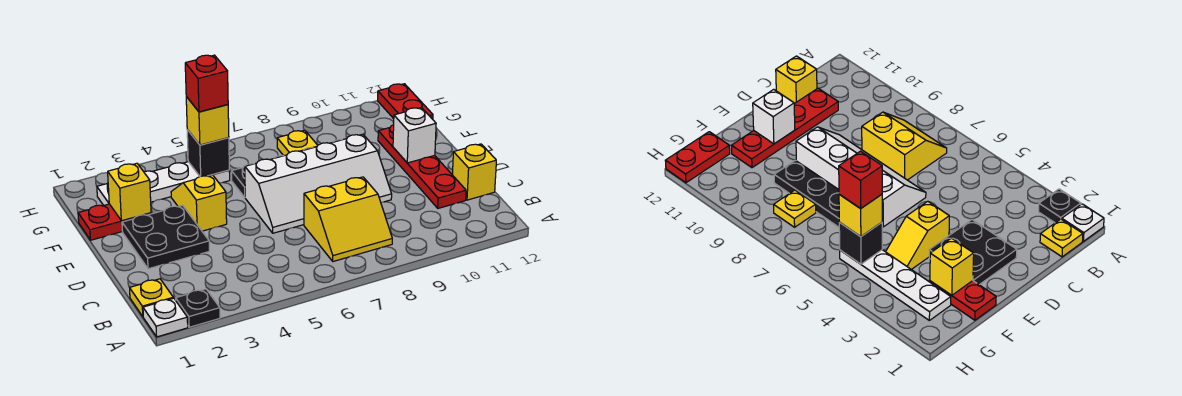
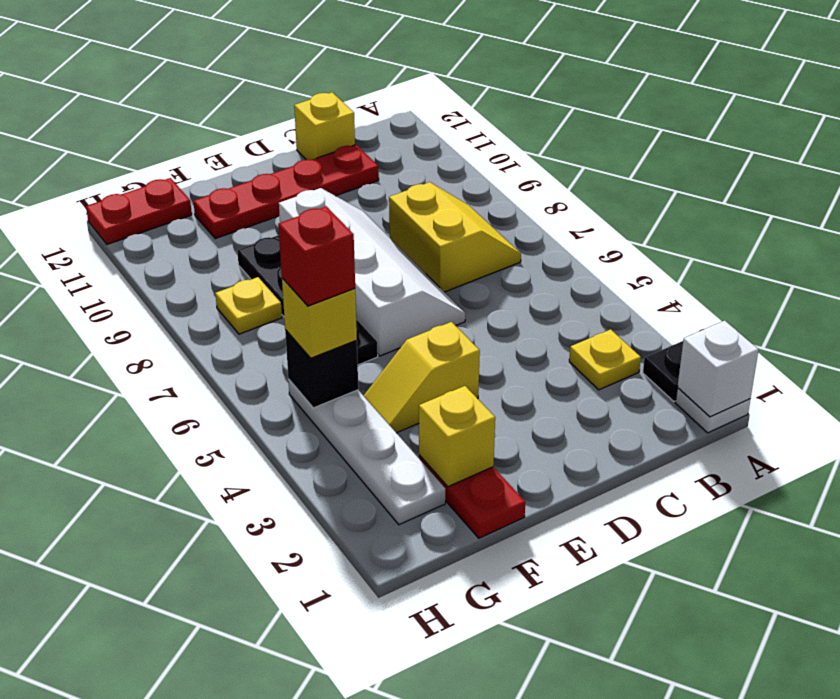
yellow 1x1 plate [130,279,173,316] -> yellow 1x1 plate moved to [569,329,641,390]
black 2x2 plate [122,205,209,269] -> none
white 1x1 brick [393,108,436,163] -> white 1x1 brick moved to [677,321,758,417]

